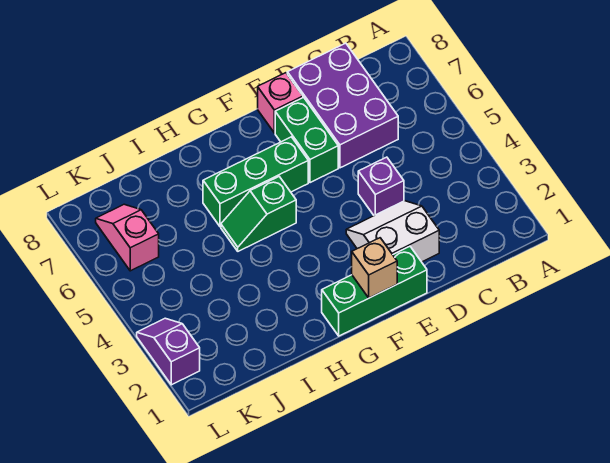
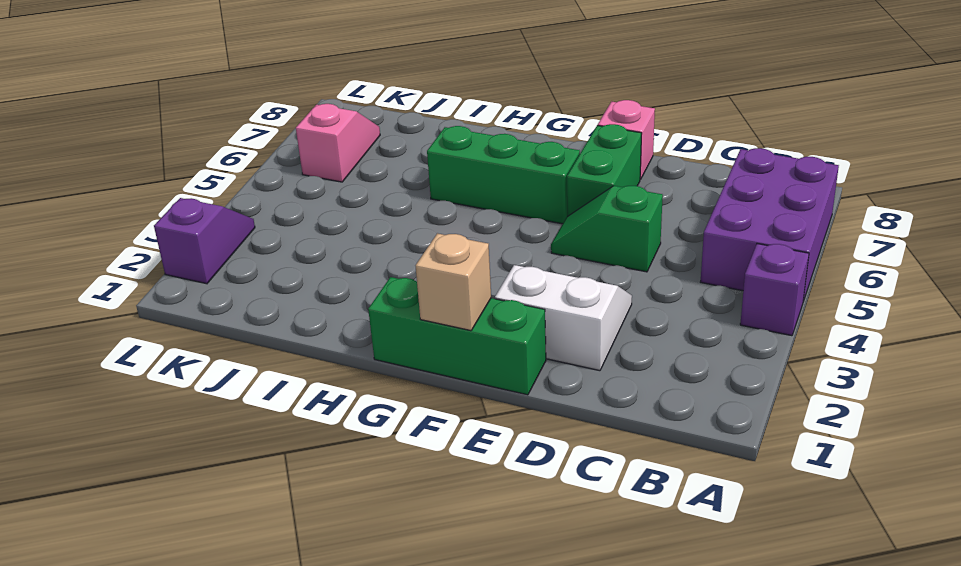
purple 2x3 brick [287,43,398,168] -> purple 2x3 brick moved to [701,148,839,301]
purple 1x1 brick [358,157,404,216] -> purple 1x1 brick moved to [740,244,809,336]
green 1x2 slope [221,177,296,251] -> green 1x2 slope moved to [551,186,663,272]

